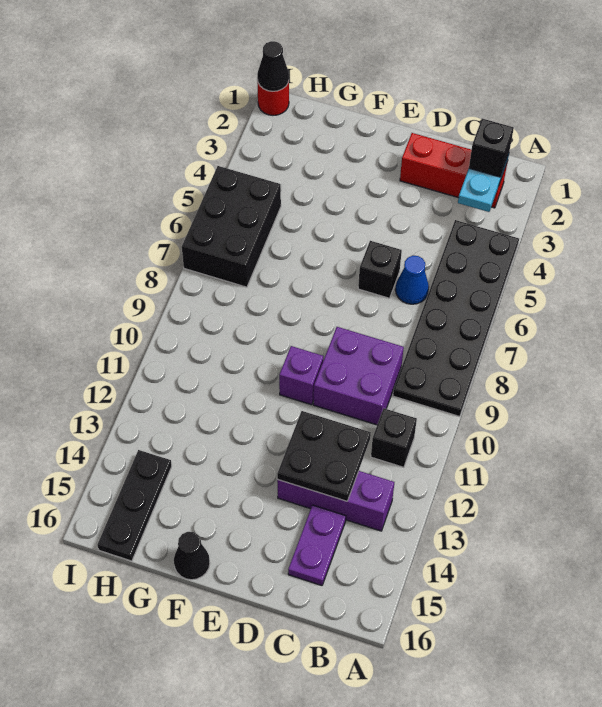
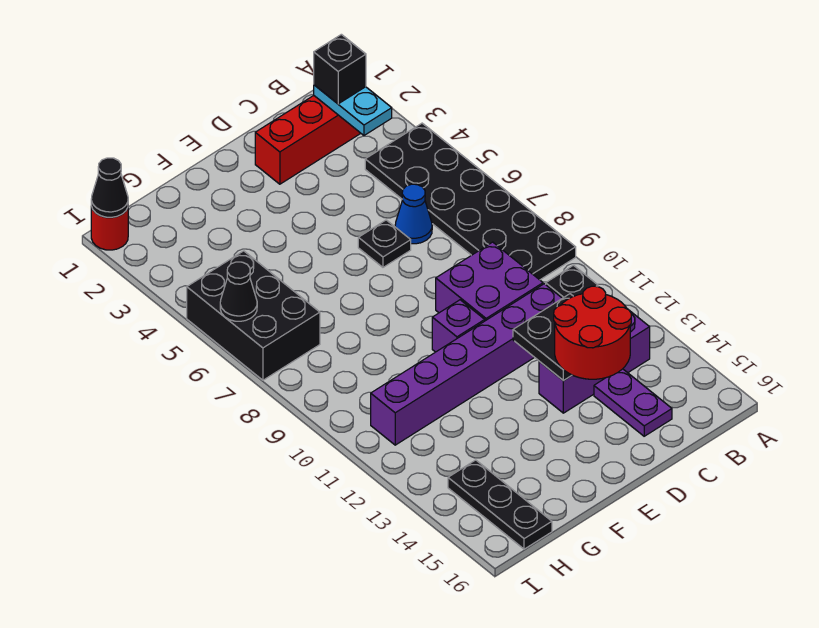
none -> purple 1x6 brick [371,284,562,445]
none -> red 2x2 round brick [554,286,631,379]
black 1x1 brick [358,241,402,298] -> black 1x1 plate [358,220,411,267]
black 1x1 cone [174,532,210,580] -> black 1x1 cone moved to [220,262,257,321]

